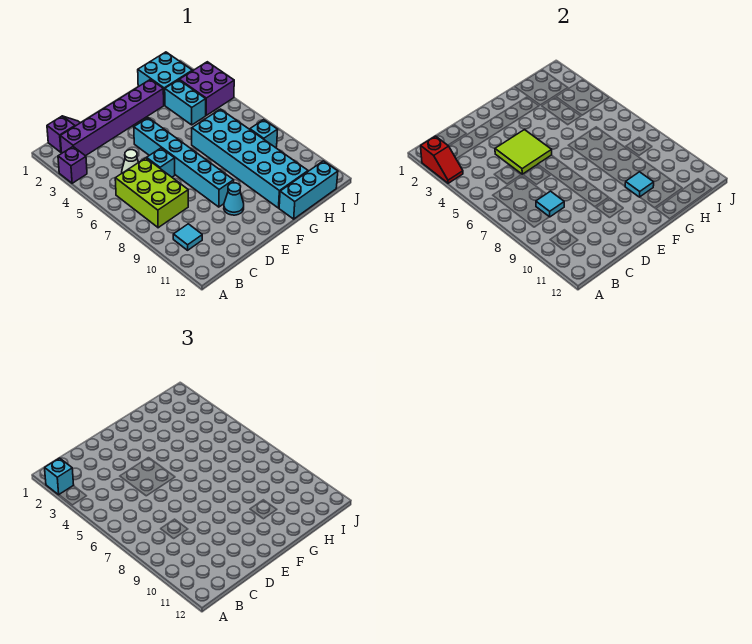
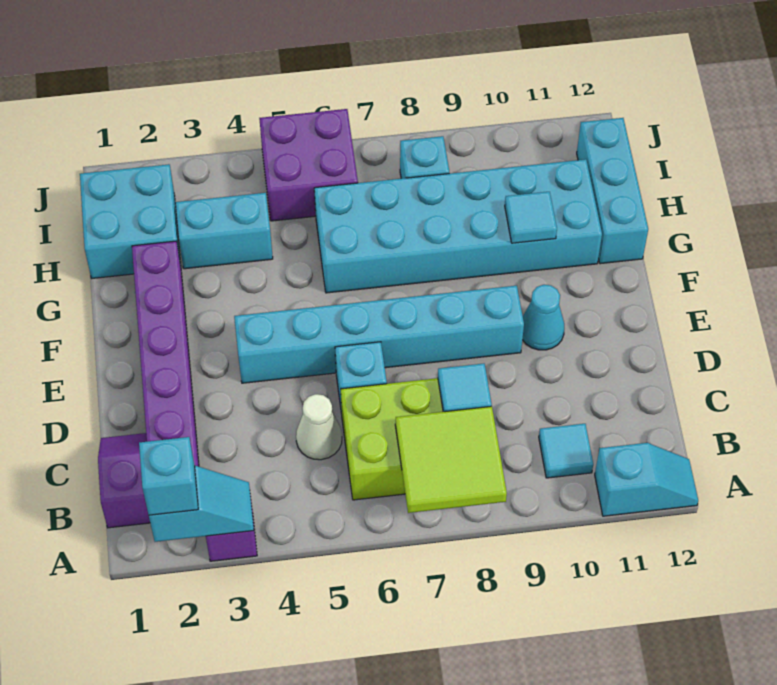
red 1x2 slope [421,136,463,183] -> cyan 1x2 slope [149,466,254,542]
none -> cyan 1x2 slope [595,443,698,516]
lime 2x2 tile [495,130,552,174] -> lime 2x2 tile moved to [395,406,507,513]
purple 2x2 brick [179,62,234,115] -> purple 2x2 brick moved to [259,109,358,221]

